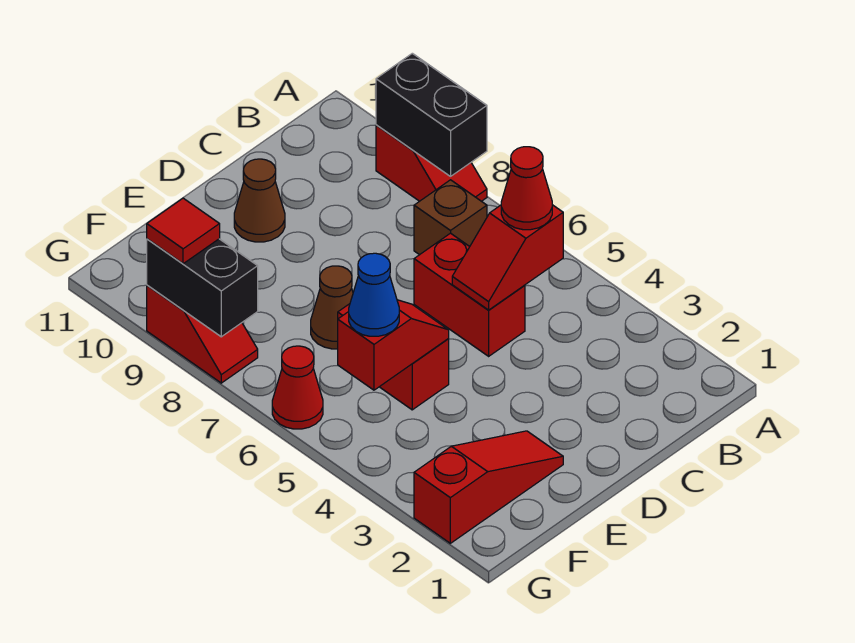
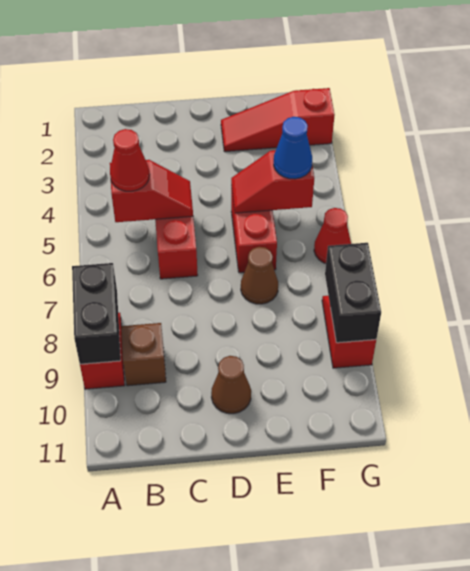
brown 1x1 brick [414,180,487,255] -> brown 1x1 brick moved to [121,323,166,386]
red 1x1 tile [147,198,220,264] -> none

